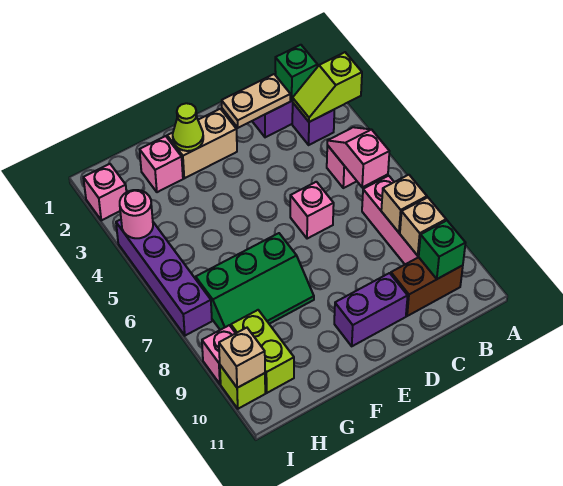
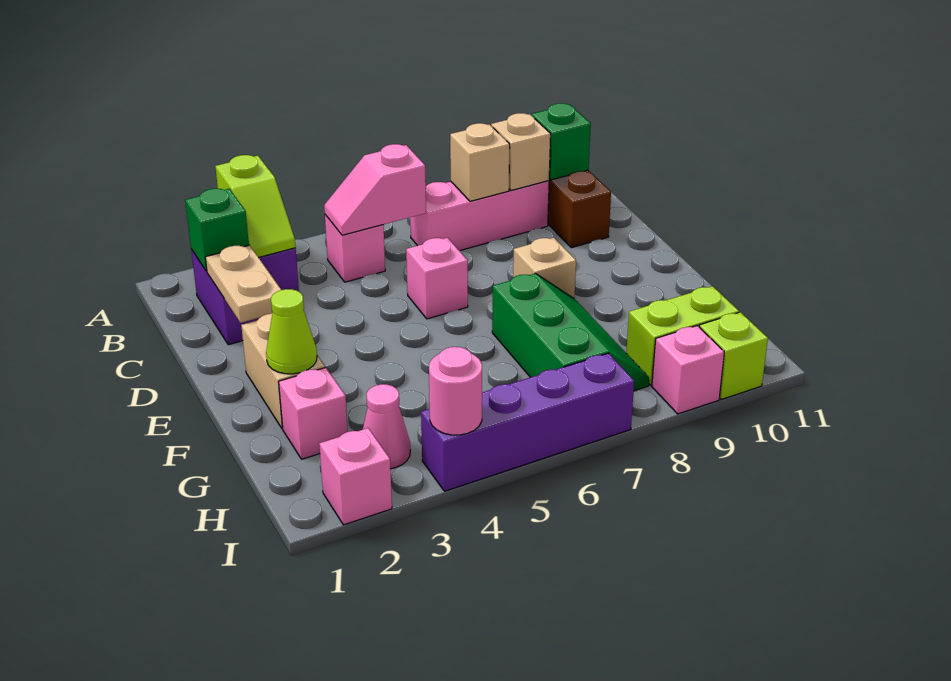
purple 1x2 brick [334,273,408,346] -> none
none -> pink 1x1 cone [363,384,410,469]
tan 1x1 brick [219,328,265,388] -> tan 1x1 brick moved to [513,238,576,298]

